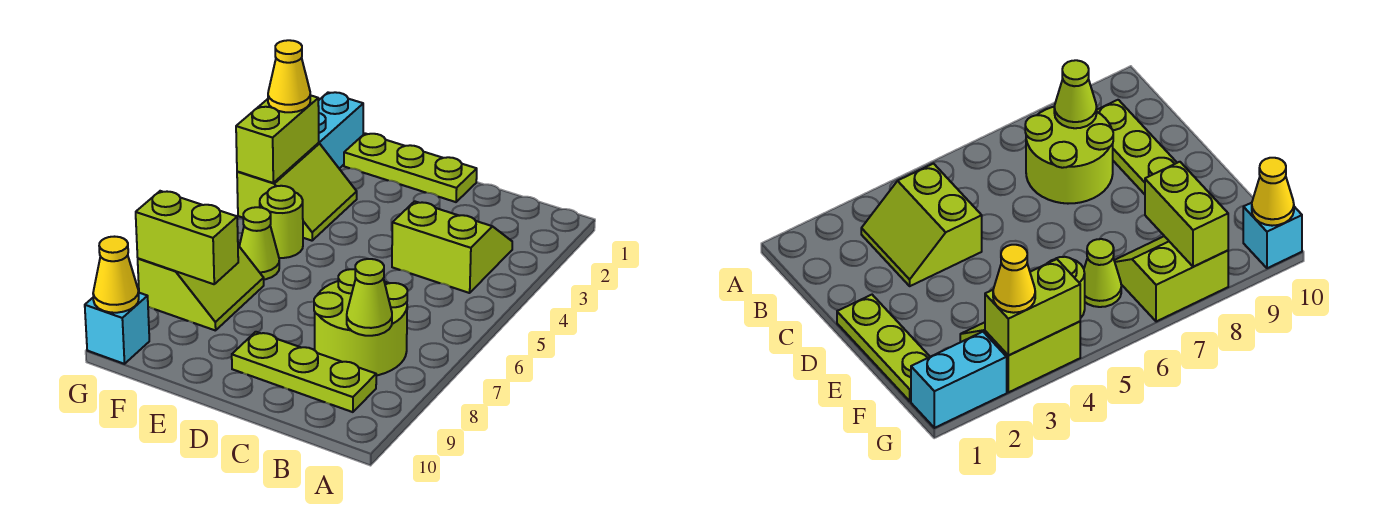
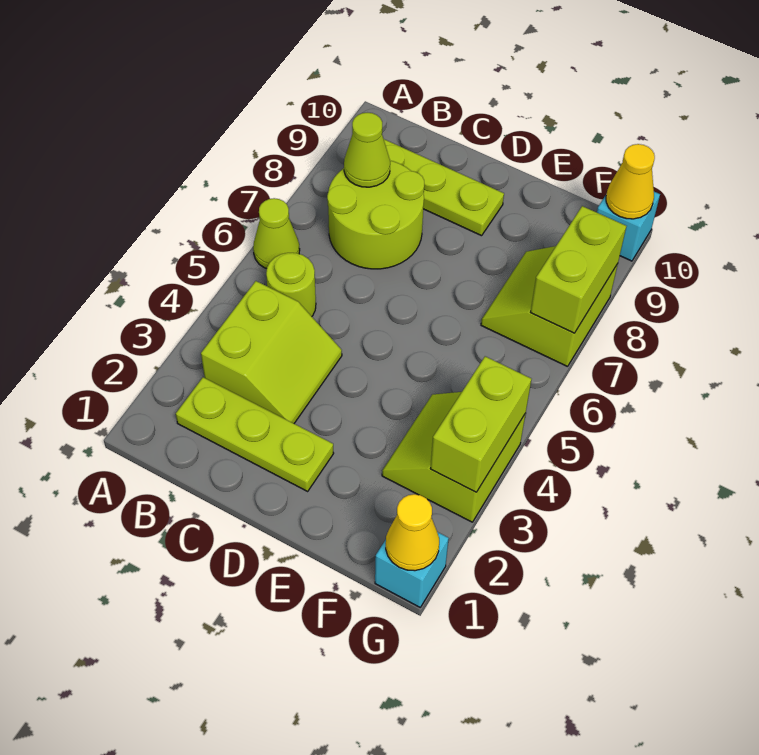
lime 2x2 slope [392,201,512,293] -> lime 2x2 slope turned to [201,281,342,423]
lime 1x3 plate [344,133,477,202] -> lime 1x3 plate moved to [176,377,334,491]
lime 1x1 round brick [260,186,303,258] -> lime 1x1 round brick moved to [266,253,316,316]
lime 1x1 cone [239,207,279,279] -> lime 1x1 cone moved to [253,198,300,269]
lime 1x2 brick [136,191,238,284] -> lime 1x2 brick turned to [531,206,626,333]
cyan 1x2 brick [318,92,363,168] -> cyan 1x1 brick [375,532,449,607]
yellow 1x1 cone [268,40,310,112] -> yellow 1x1 cone moved to [386,494,439,571]

